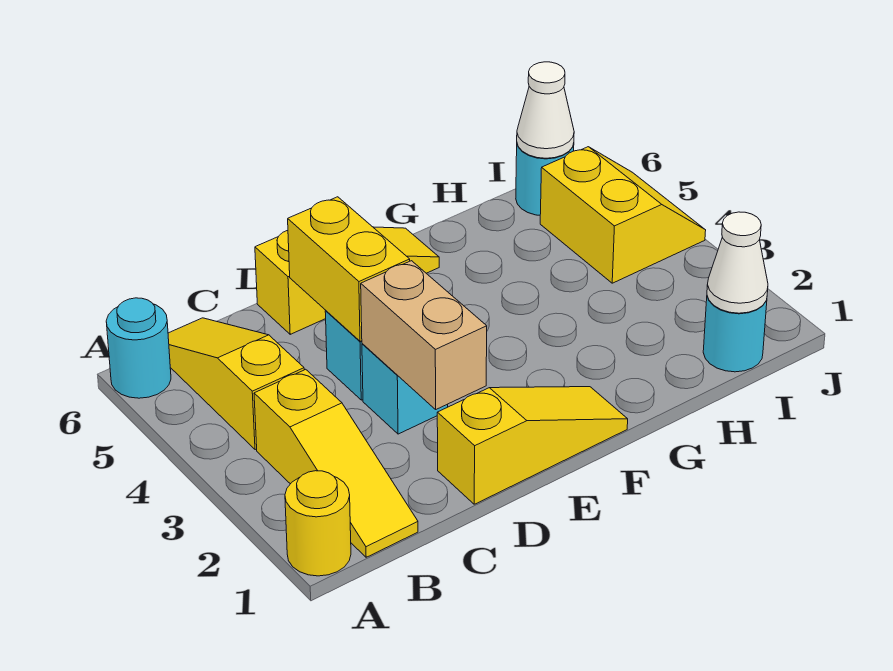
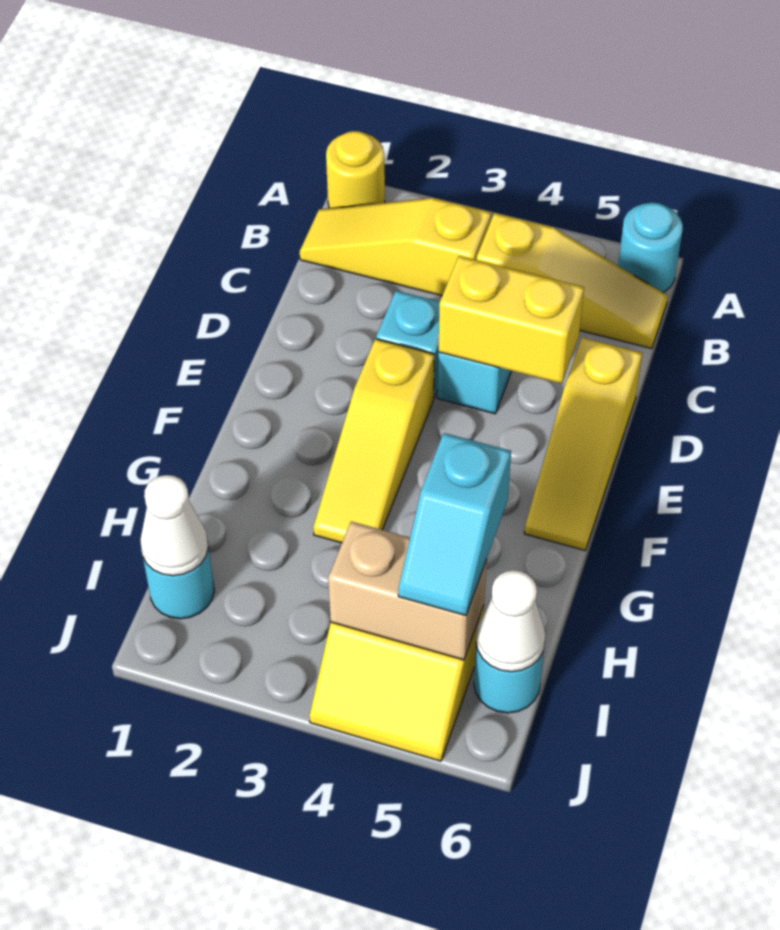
yellow 1x3 slope [437,387,628,504] -> yellow 1x3 slope moved to [313,339,434,543]
tan 1x2 brick [361,261,487,409] -> tan 1x2 brick moved to [328,522,487,660]
none -> cyan 1x2 slope [398,433,511,615]

